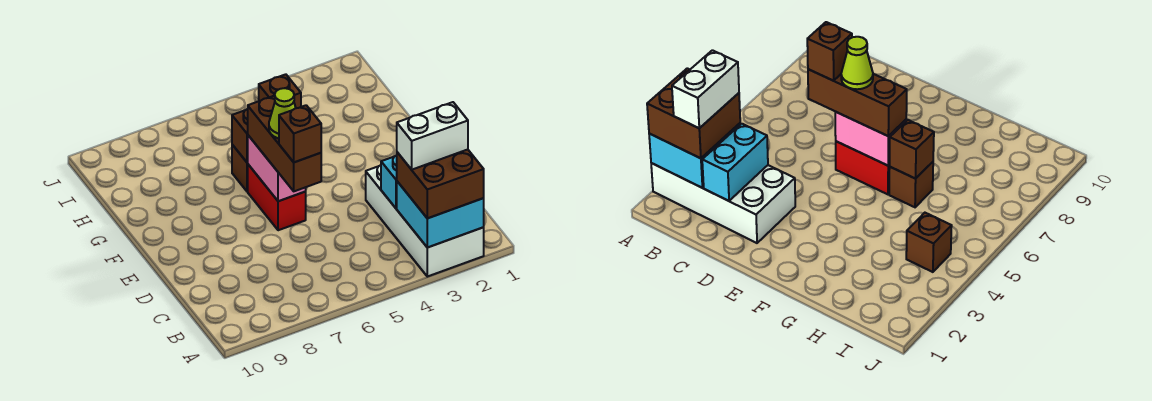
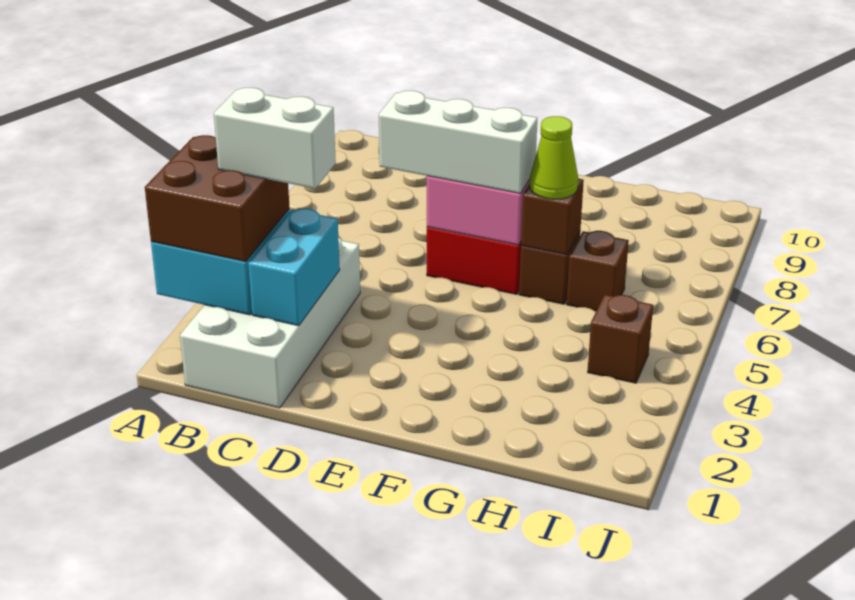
white 2x4 brick [366,165,484,277] -> white 2x4 brick turned to [180,237,360,408]
white 1x2 brick [397,102,468,170] -> white 1x2 brick turned to [214,88,336,189]
brown 1x3 brick [248,96,321,191] -> white 1x3 brick [379,91,537,194]
brown 1x1 brick [279,105,321,162] -> brown 1x1 brick moved to [567,231,629,311]
lime 1x1 cone [269,88,296,138] -> lime 1x1 cone moved to [529,116,578,199]

